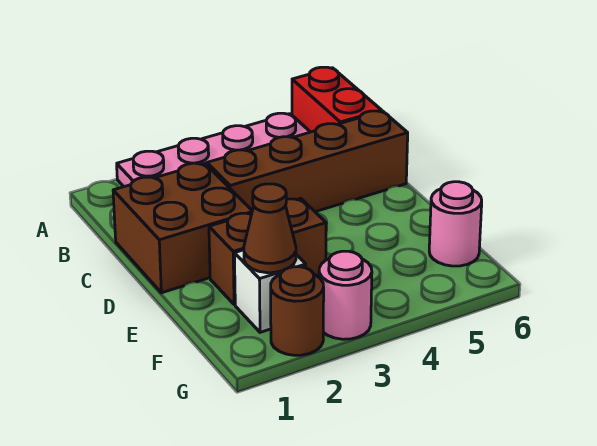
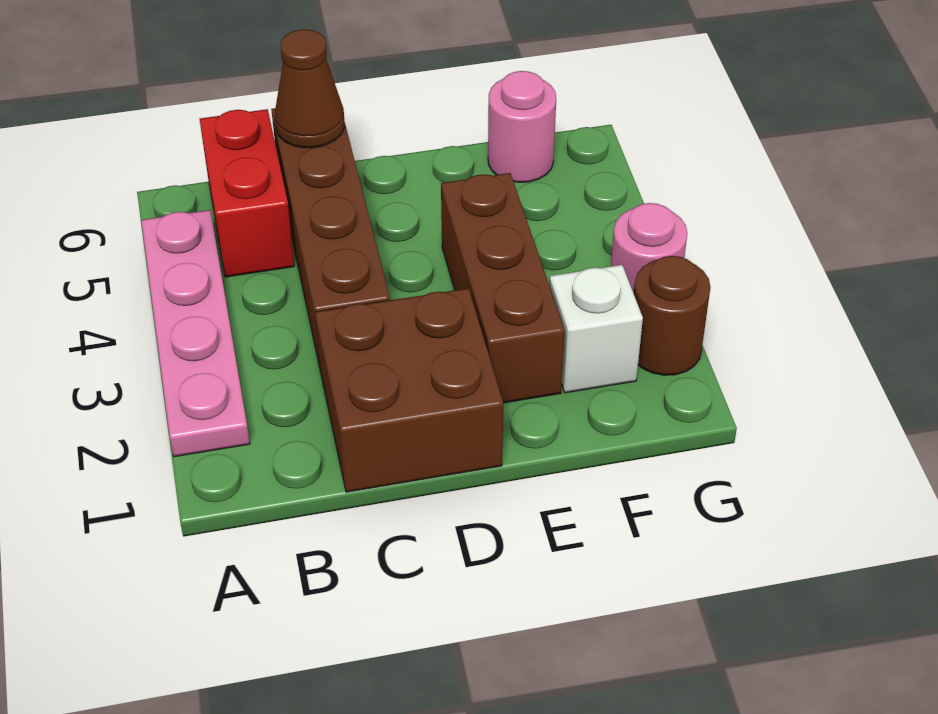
red 1x2 brick [292,67,382,132] -> red 1x2 brick turned to [200,109,294,277]
brown 1x2 brick [209,198,326,305] -> brown 1x3 brick [441,173,565,403]
brown 1x1 cone [244,184,296,273] -> brown 1x1 cone moved to [275,29,345,148]

